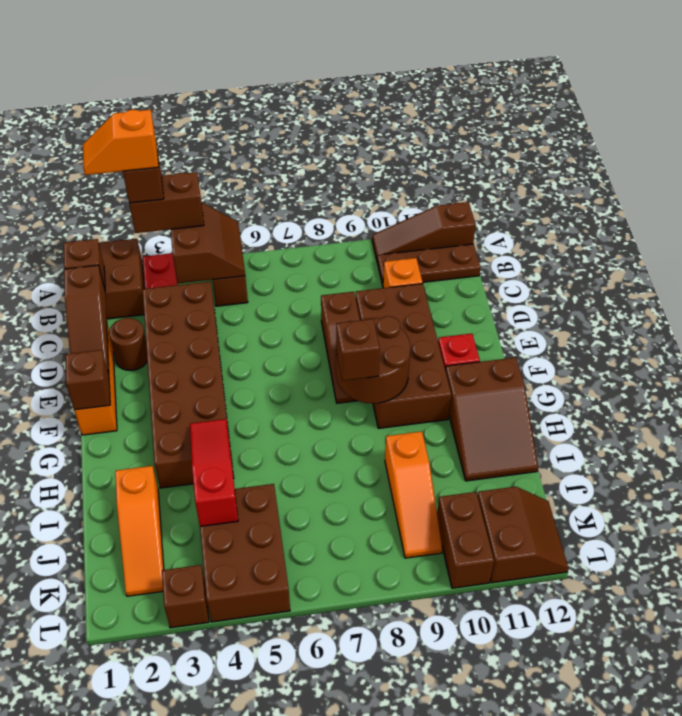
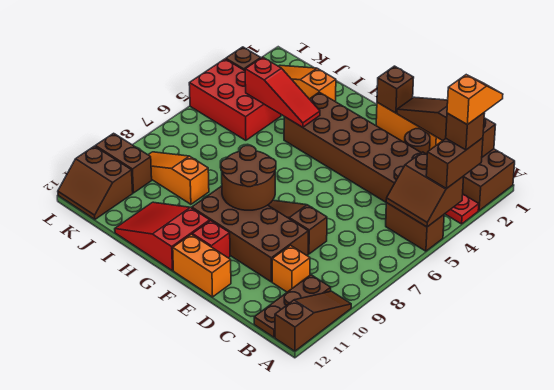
none -> orange 1x2 brick [173,234,231,297]
brown 1x1 brick [336,319,380,381] -> none
brown 2x3 slope [445,357,538,481] -> red 2x3 slope [115,202,210,271]
brown 2x3 brick [200,484,290,622] -> red 2x3 brick [189,59,281,140]

